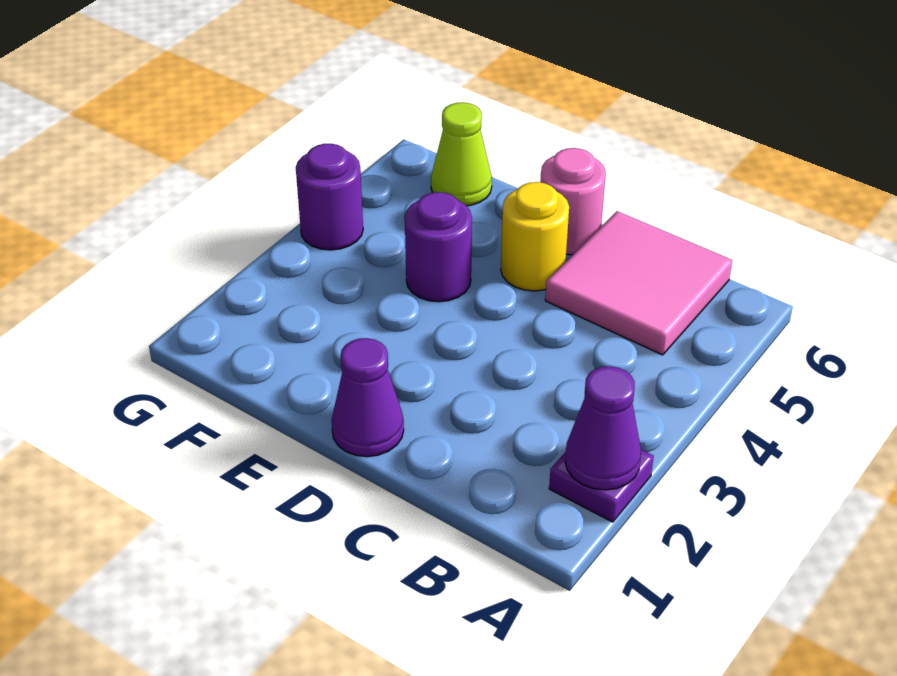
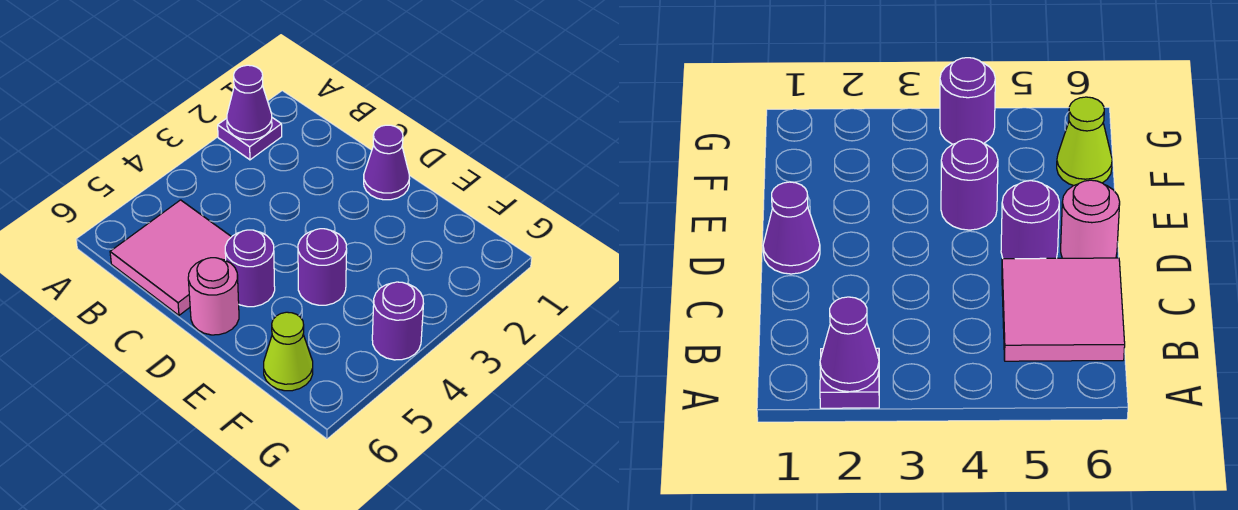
yellow 1x1 round brick [501,182,569,291] -> purple 1x1 round brick [225,230,275,307]

